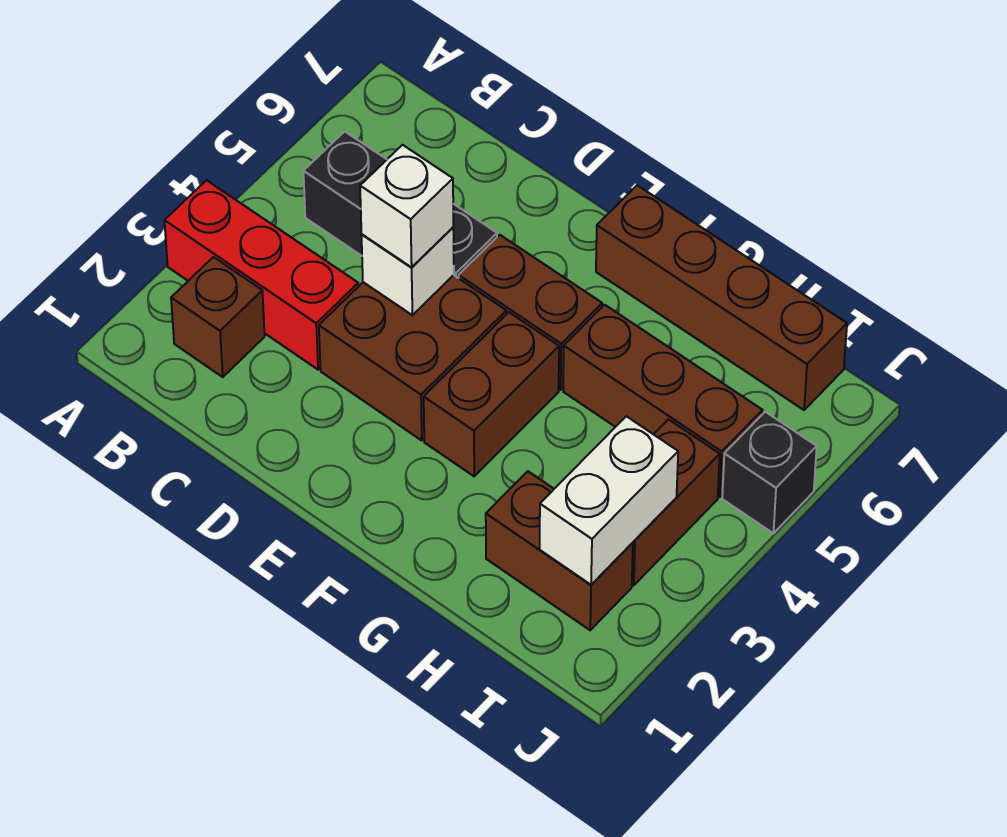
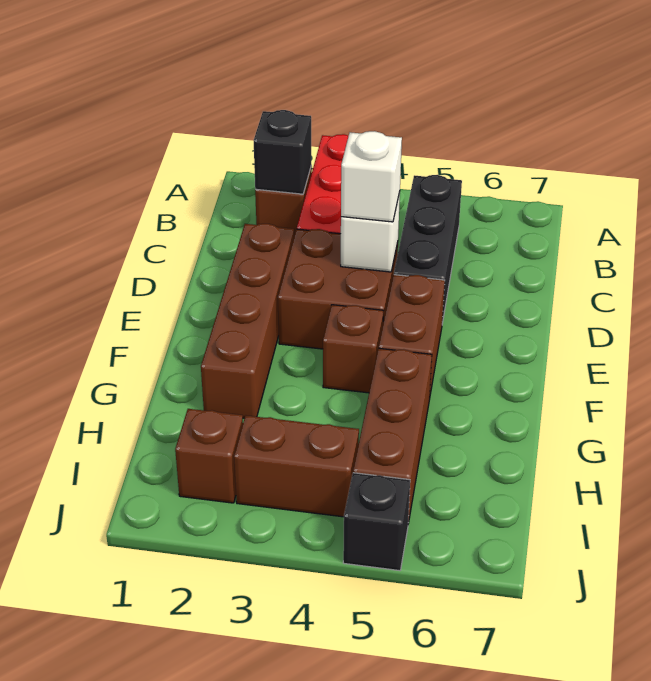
none -> black 1x1 brick [254,110,311,194]
brown 1x2 brick [424,312,559,476] -> brown 1x1 brick [323,305,383,393]
brown 1x4 brick [596,185,847,410] -> brown 1x4 brick moved to [201,224,294,418]
brown 1x2 brick [486,471,633,630] -> brown 1x1 brick [175,409,243,503]
white 1x2 brick [540,416,678,585] -> none

